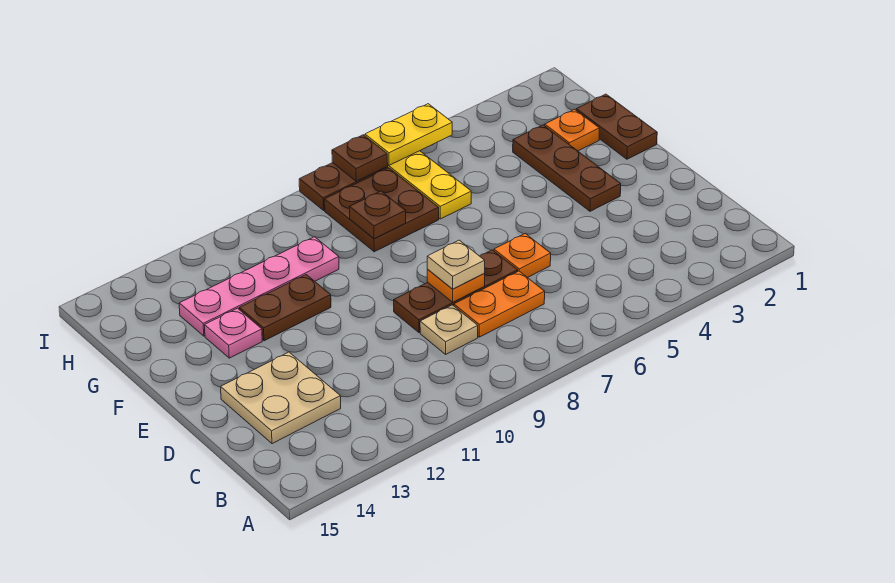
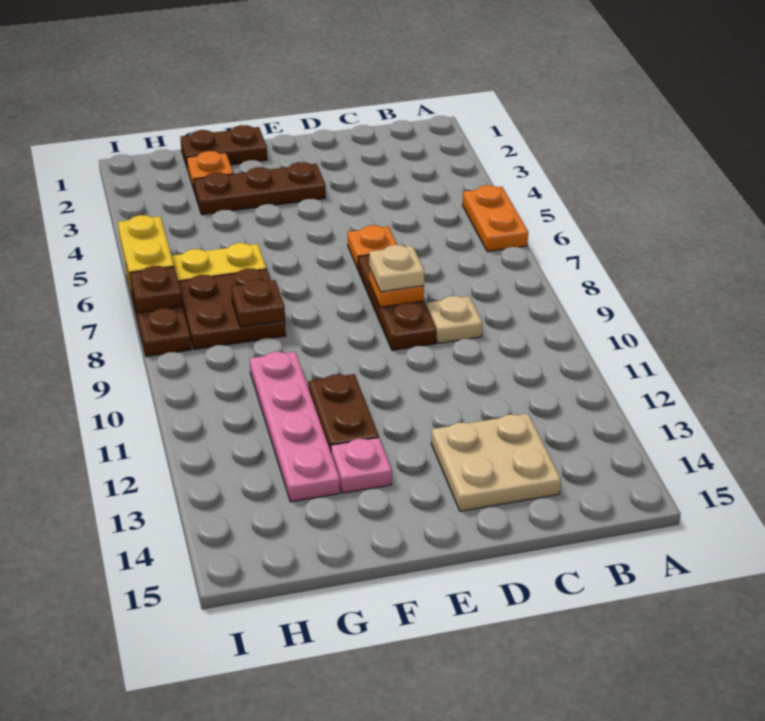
orange 1x2 plate [454,271,545,337] -> orange 1x2 plate moved to [463,185,528,252]

